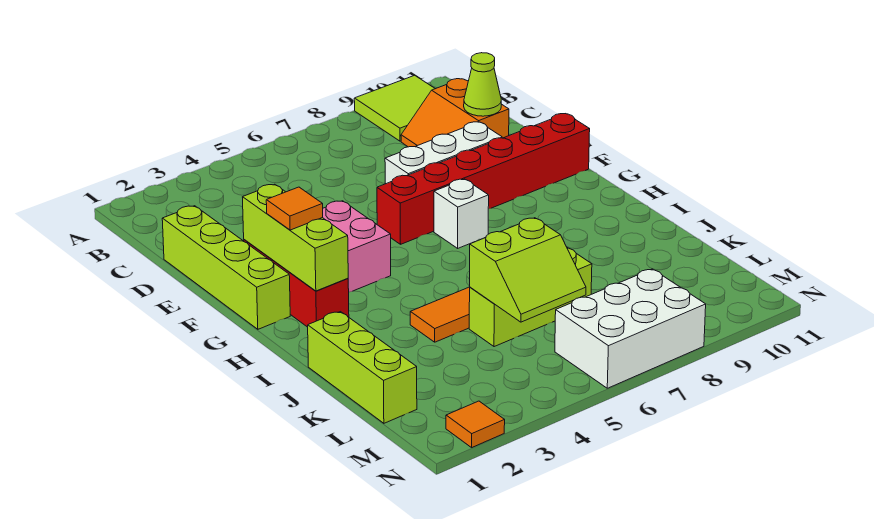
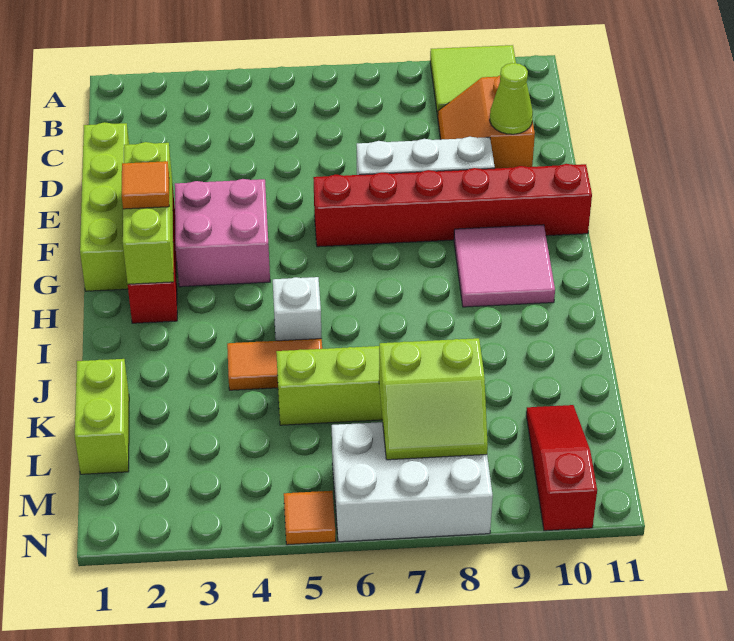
white 1x1 brick [434,179,489,248] -> white 1x1 brick moved to [273,277,322,341]
none -> pink 2x2 tile [454,225,555,307]
lime 1x3 brick [308,312,417,423] -> lime 1x2 brick [75,359,129,474]
lime 2x2 slope [470,218,586,322] -> lime 2x2 slope moved to [379,338,488,460]
none -> red 1x3 slope [526,405,597,531]
orange 1x1 tile [446,401,505,447] -> orange 1x1 tile moved to [284,491,336,545]

